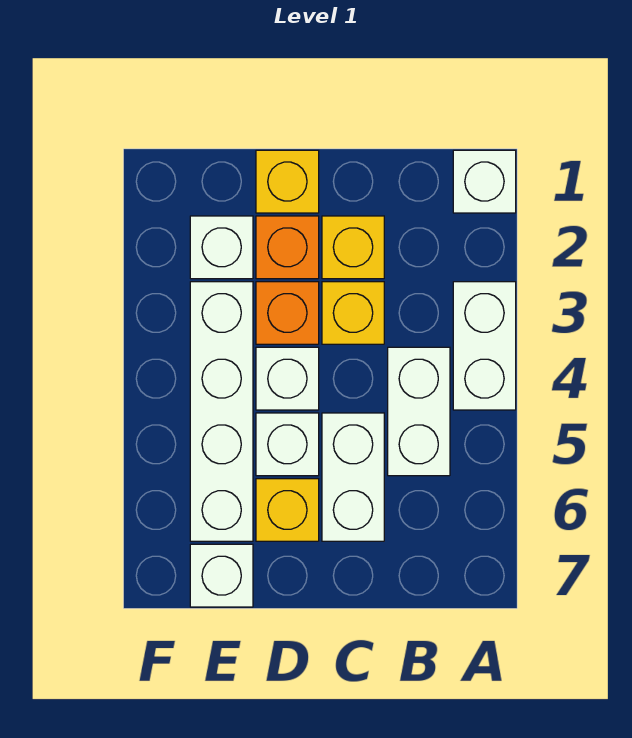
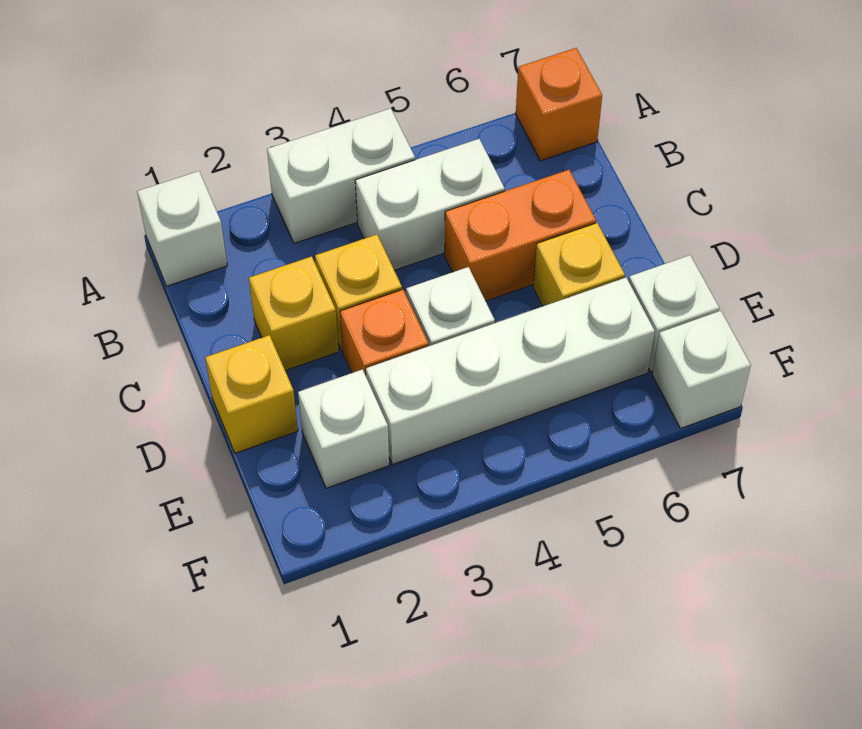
white 1x2 brick [322,413,384,541] -> orange 1x2 brick [445,170,596,301]
orange 1x1 brick [256,216,319,279] -> orange 1x1 brick moved to [516,48,602,161]
white 1x1 brick [256,413,319,476] -> white 1x1 brick moved to [652,311,751,429]

